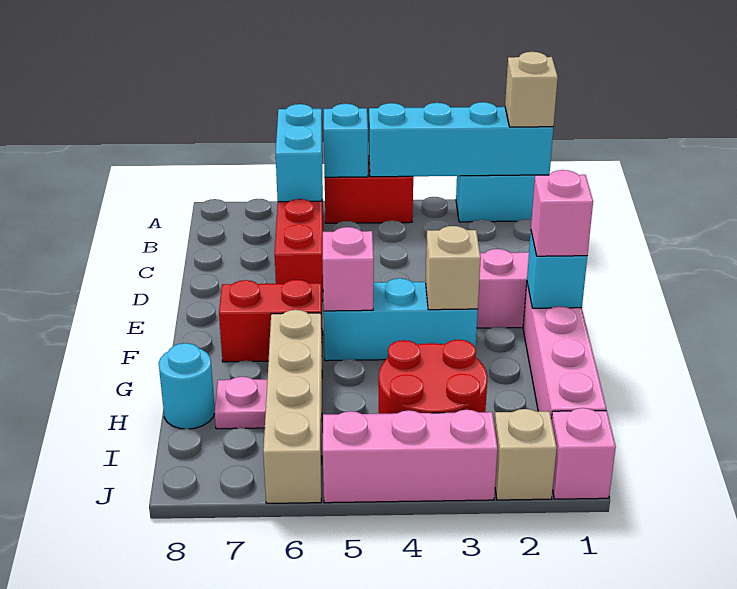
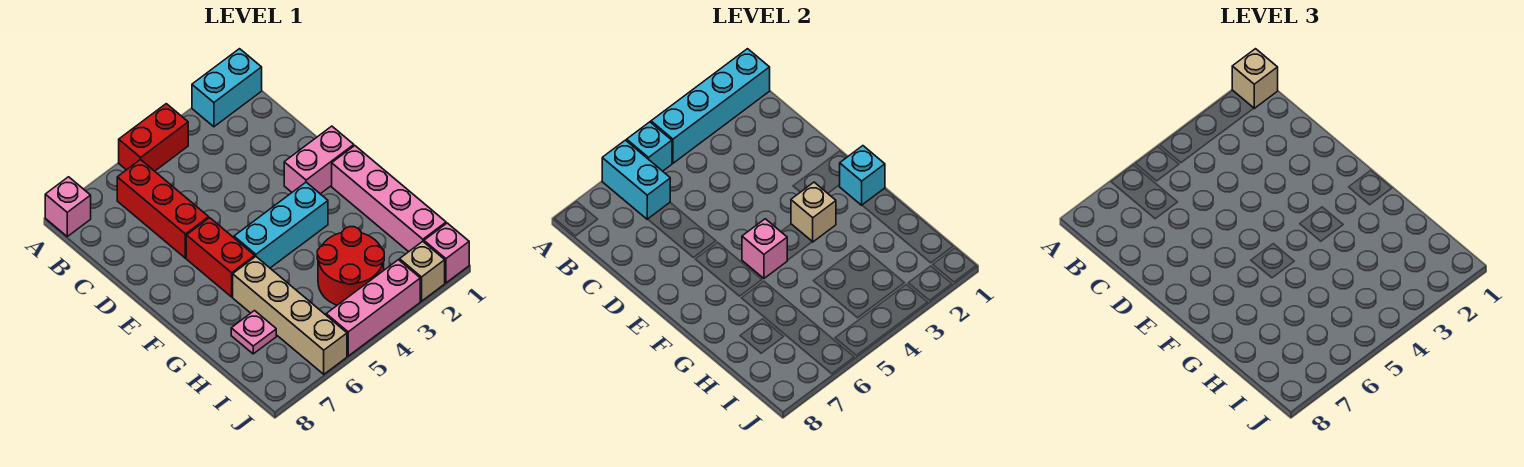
pink 1x1 brick [531,170,593,256] -> pink 1x1 brick moved to [45,177,91,236]
red 1x2 brick [219,280,323,362] -> red 1x2 brick turned to [186,218,255,297]
cyan 1x1 round brick [159,343,215,429] -> none

